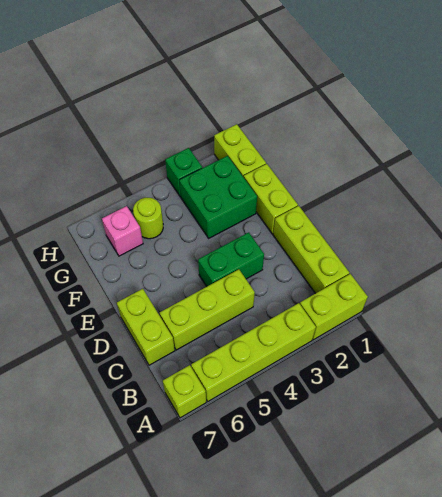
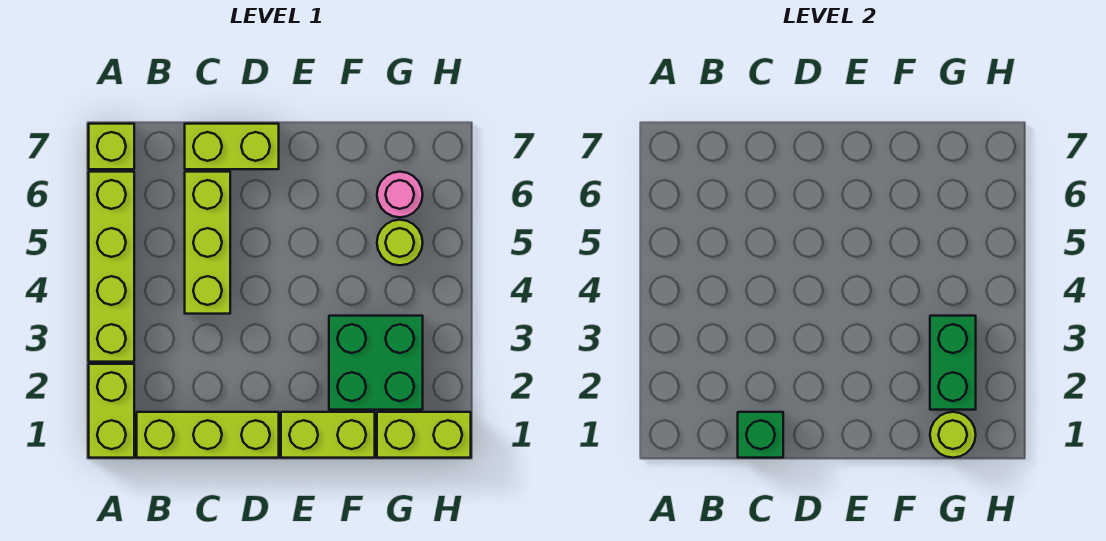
green 1x2 brick [198,232,264,286] -> green 1x2 brick moved to [930,316,976,410]
none -> lime 1x1 round brick [930,412,976,458]
pink 1x1 brick [102,206,143,256] -> pink 1x1 round brick [377,172,423,217]
green 1x1 brick [165,148,202,197] -> green 1x1 brick moved to [738,412,783,458]

